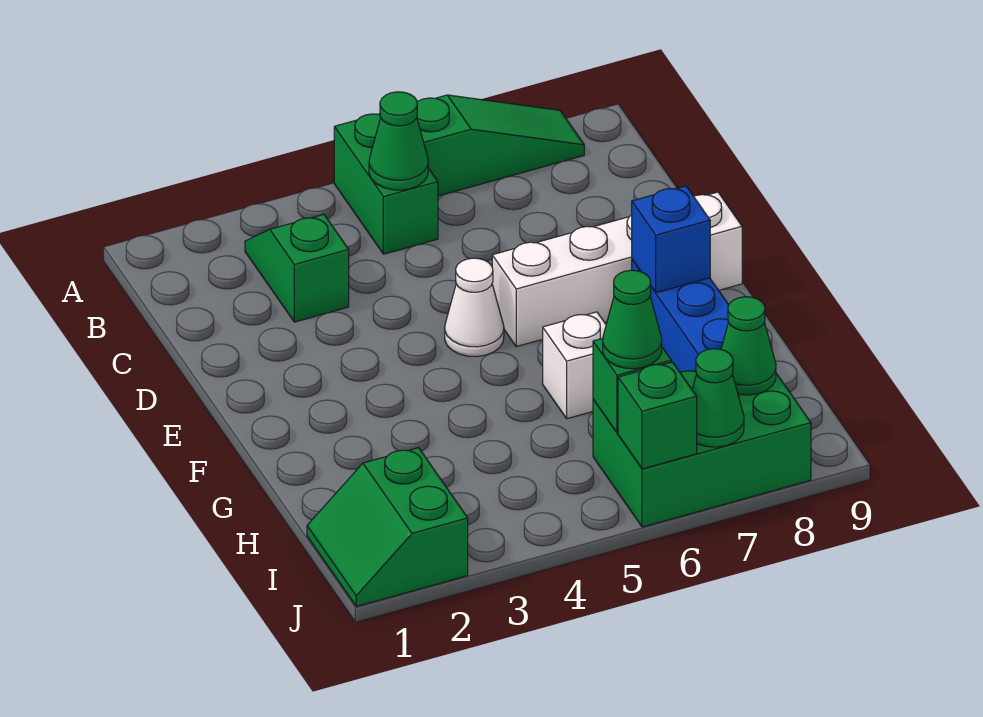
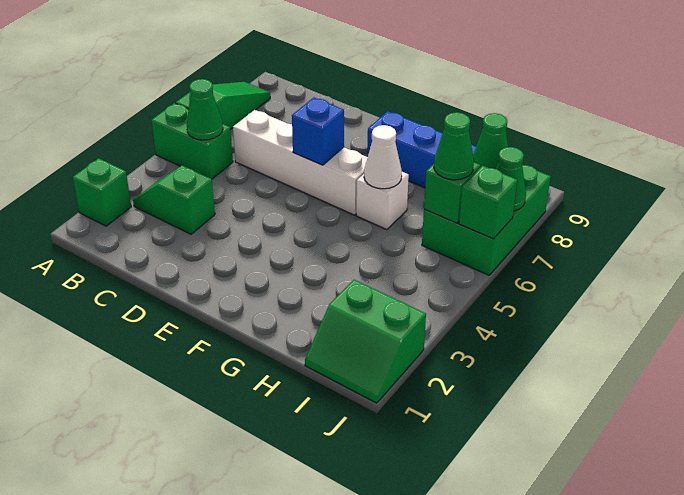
none -> green 1x1 brick [73,158,131,226]
white 1x1 cone [445,258,504,357] -> white 1x1 cone moved to [364,125,402,189]
white 1x4 brick [492,192,742,347] -> white 1x4 brick turned to [233,110,368,215]
blue 1x1 brick [632,186,710,293] -> blue 1x1 brick moved to [292,98,344,165]

